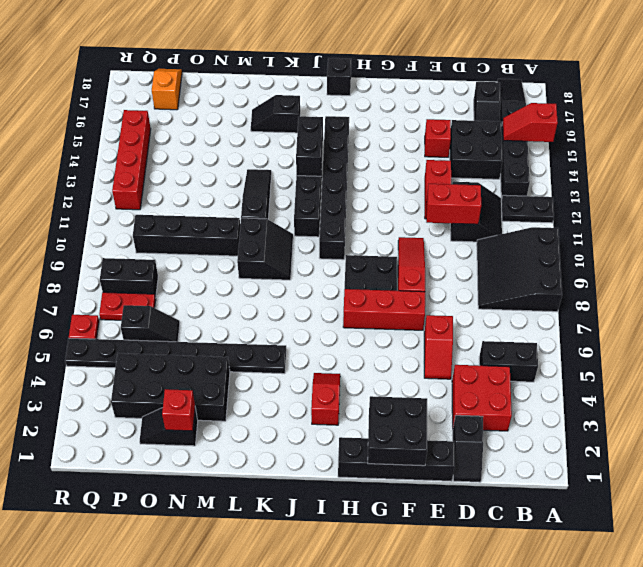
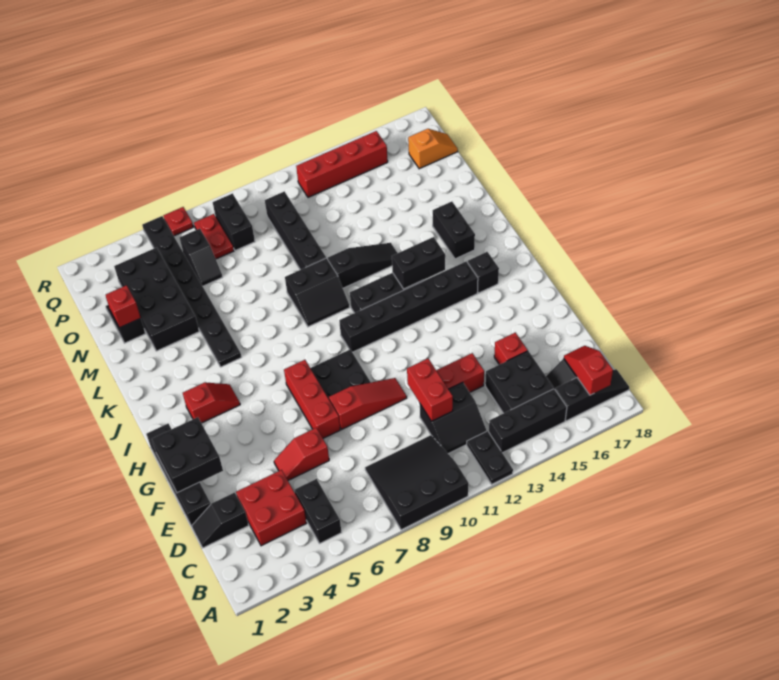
red 1x2 slope [503,103,558,142] -> red 1x2 slope moved to [564,346,613,395]
black 1x1 brick [327,58,351,96] -> black 1x1 brick moved to [467,252,499,293]
black 1x2 slope [251,95,300,133] -> black 1x2 brick [433,202,475,259]

